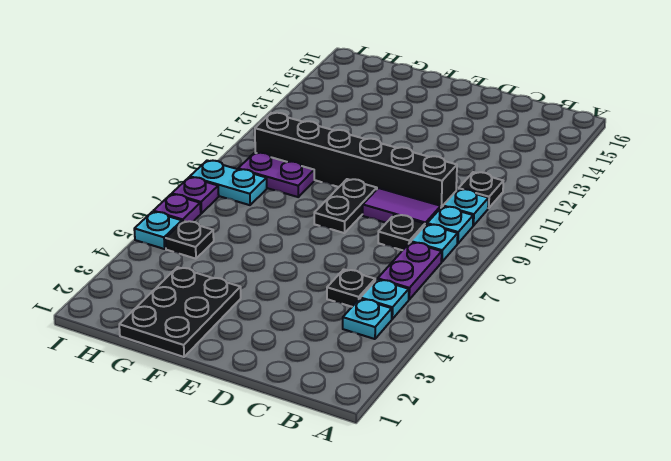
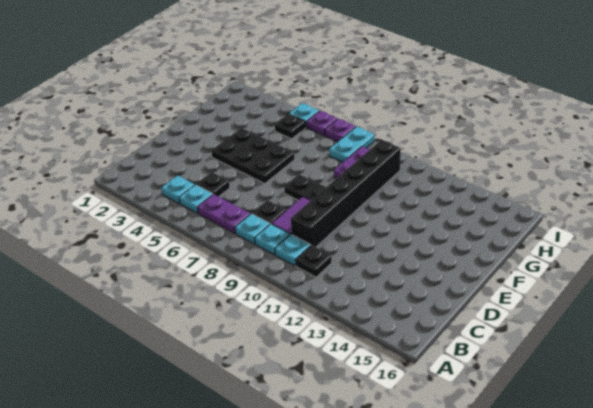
black 2x3 plate [119,267,241,357] -> black 2x3 plate moved to [211,128,295,184]

